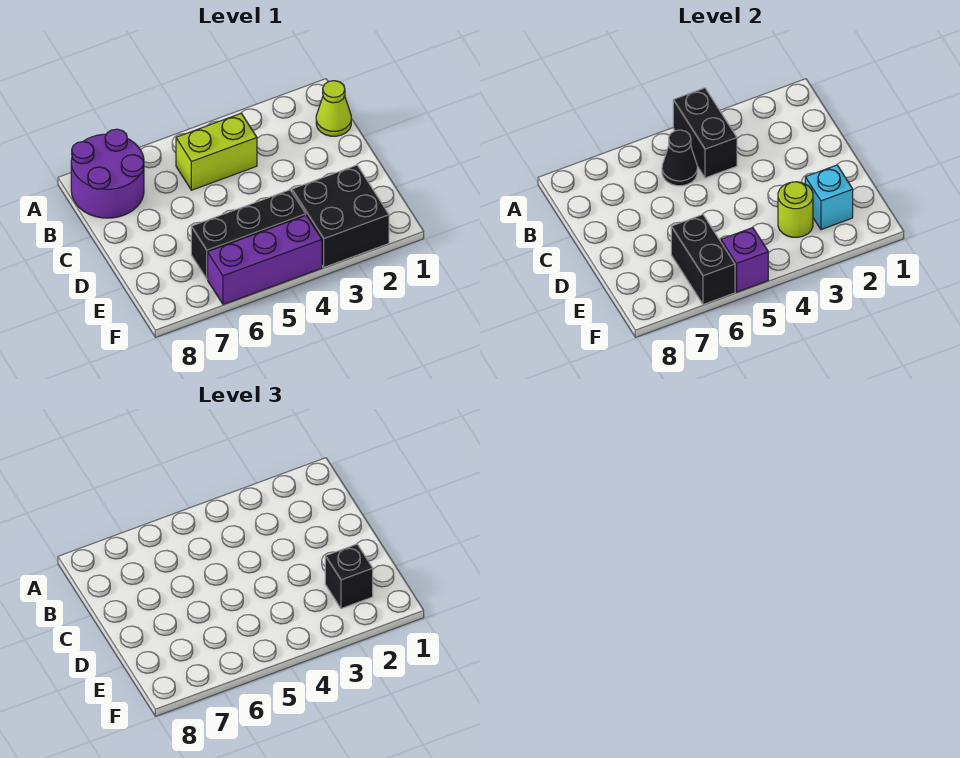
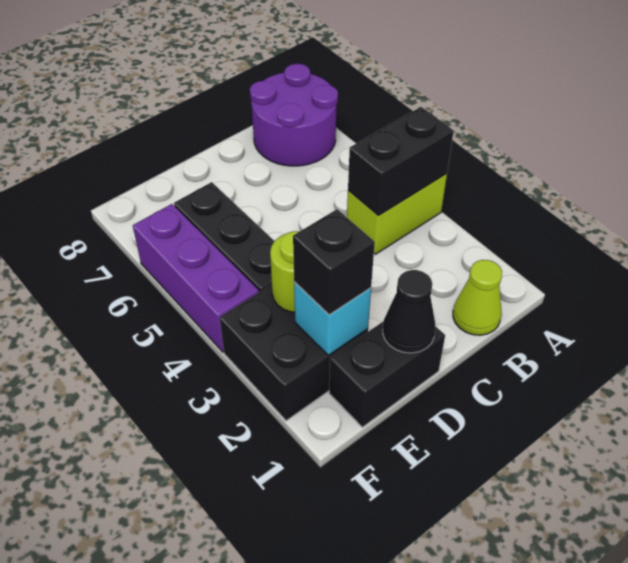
lime 1x2 brick [176,113,257,190] -> lime 1x2 brick turned to [347,174,447,254]
black 1x1 cone [662,130,697,186] -> black 1x1 cone moved to [383,270,435,353]
black 1x2 brick [671,215,735,304] -> black 1x2 brick moved to [329,321,445,427]
purple 1x1 brick [721,228,768,292] -> none

